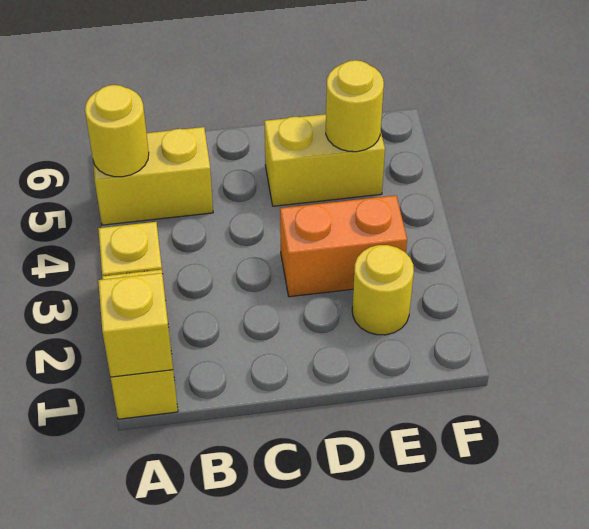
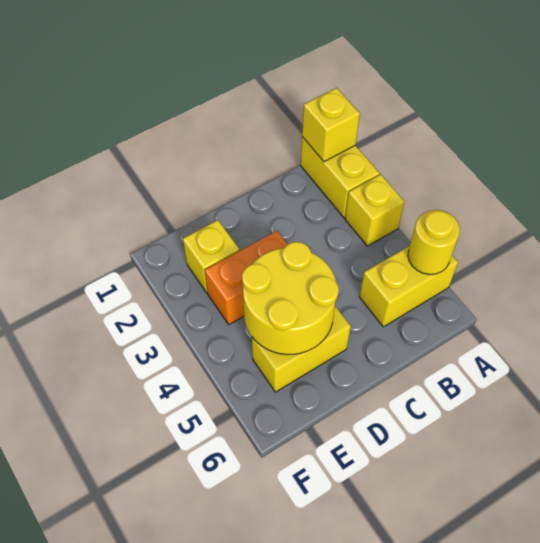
yellow 1x1 round brick [352,245,414,335] -> yellow 1x1 brick [183,220,239,293]
yellow 1x1 round brick [326,60,384,152] -> yellow 2x2 round brick [242,242,339,355]

